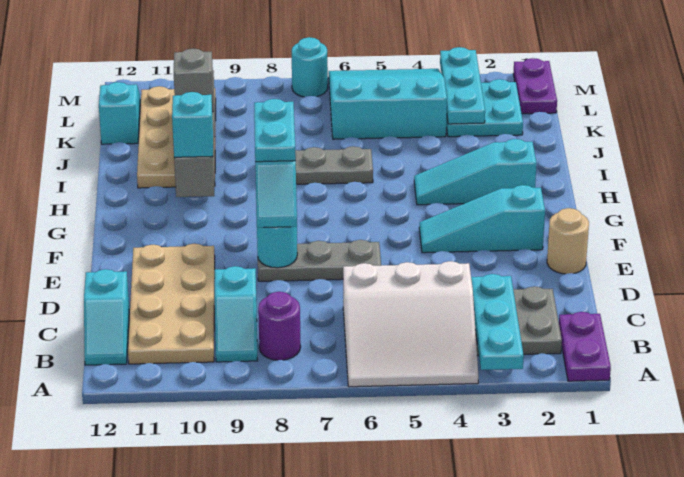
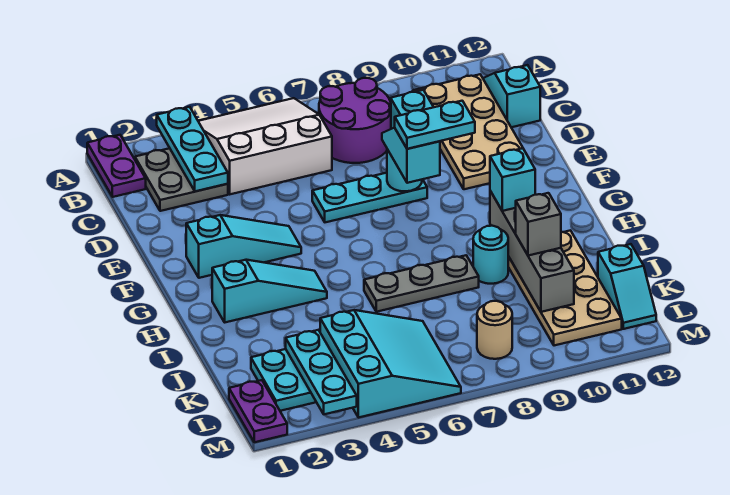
purple 1x1 round brick [258,292,301,360] -> purple 2x2 round brick [319,78,391,163]
tan 1x1 round brick [547,208,589,274] -> tan 1x1 round brick moved to [477,301,512,359]
grey 1x3 plate [258,240,381,281] -> cyan 1x3 plate [312,173,427,222]
cyan 1x2 plate [254,99,296,162] -> cyan 1x2 plate turned to [395,101,475,149]
cyan 3x3 slope [329,69,447,139] -> cyan 3x3 slope turned to [320,310,461,418]
cyan 1x1 round brick [292,37,328,97] -> cyan 1x1 round brick moved to [473,226,508,284]

